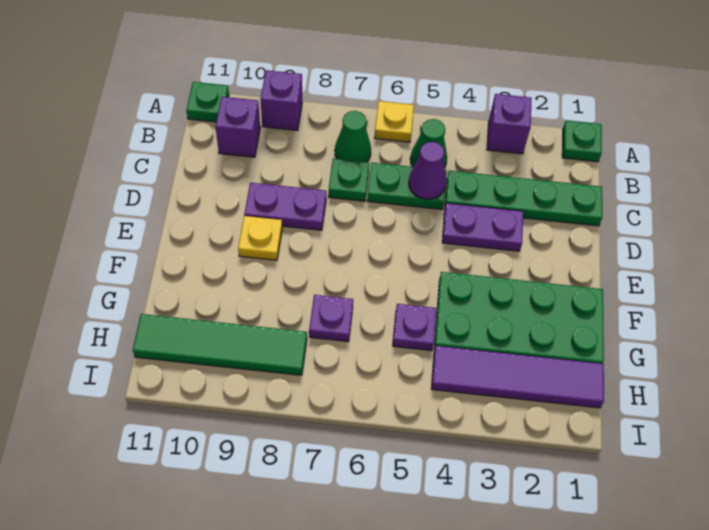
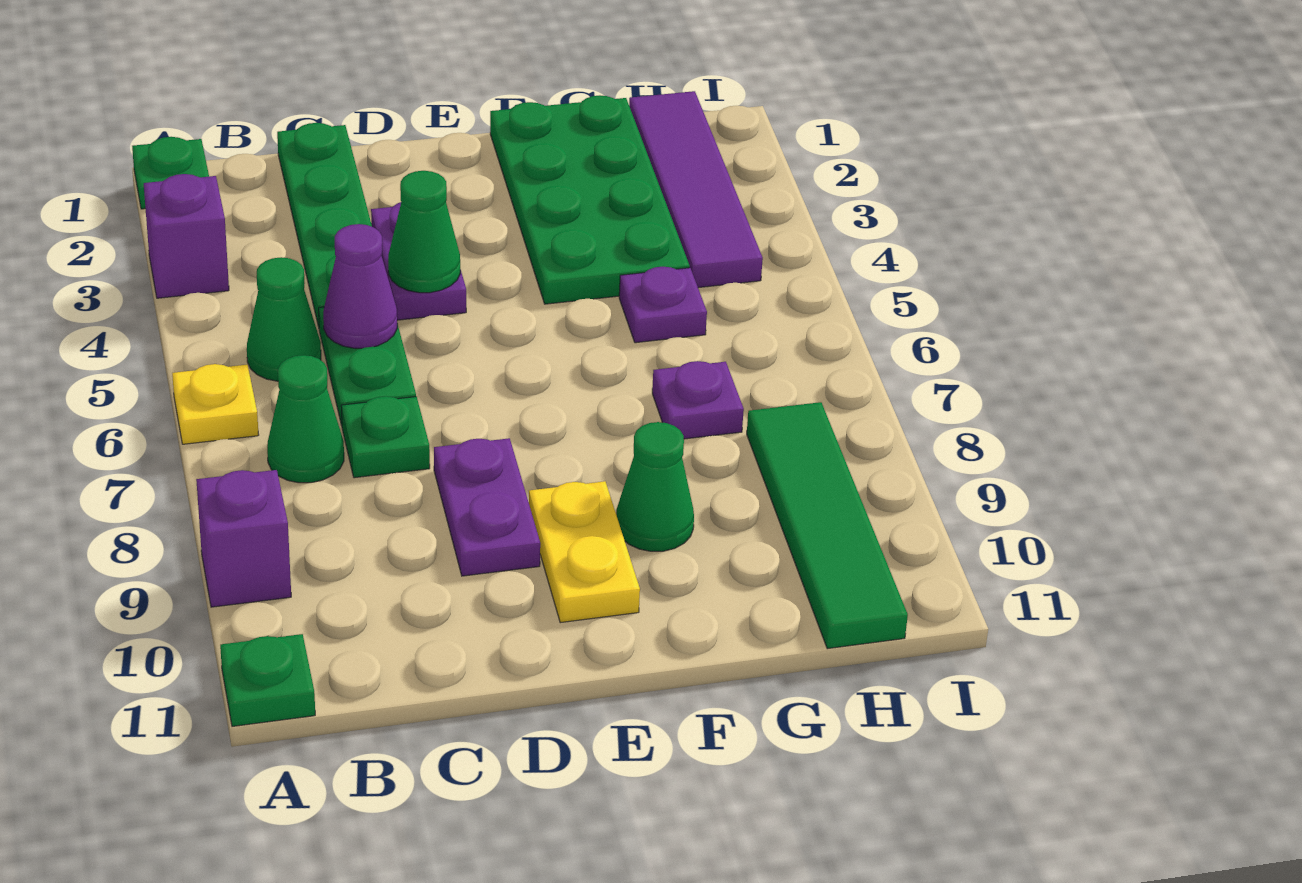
purple 1x1 brick [215,97,260,157] -> none
none -> green 1x1 cone [388,171,460,293]
yellow 1x1 plate [238,216,282,260] -> yellow 1x2 plate [529,481,640,623]
none -> green 1x1 cone [616,422,694,551]

